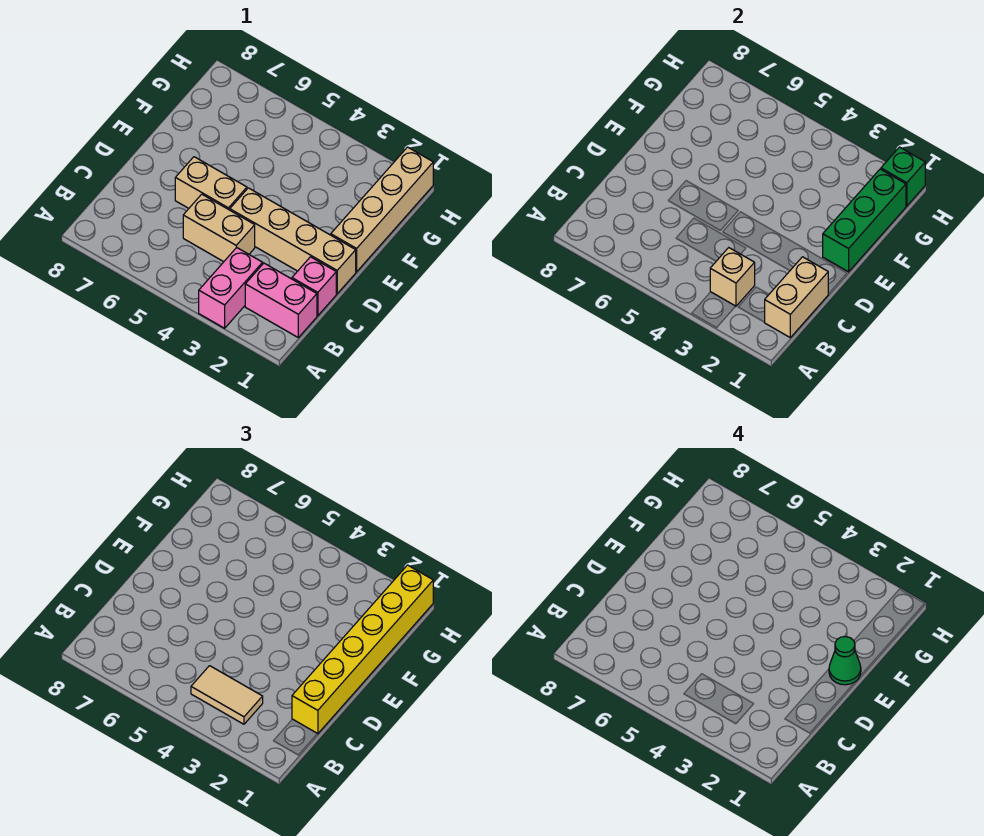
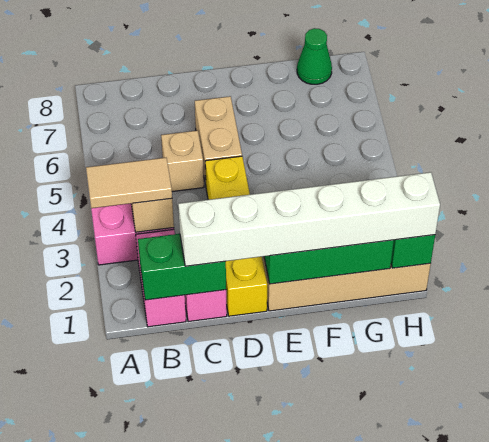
tan 1x2 brick [765,257,828,337] -> green 1x2 brick [138,234,226,300]
tan 1x2 tile [191,666,263,724] -> tan 1x2 tile turned to [86,158,172,208]
yellow 1x6 brick [292,565,433,734] -> white 1x6 brick [178,172,440,266]
tan 1x2 brick [183,194,255,262] -> tan 1x1 brick [161,130,204,192]
tan 1x4 brick [230,188,356,294] -> yellow 1x4 brick [205,156,267,316]
green 1x1 cone [829,637,861,685] -> green 1x1 cone moved to [297,28,332,84]

